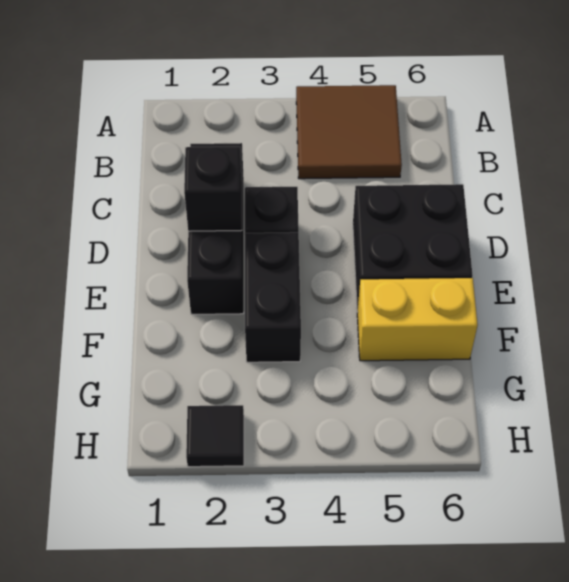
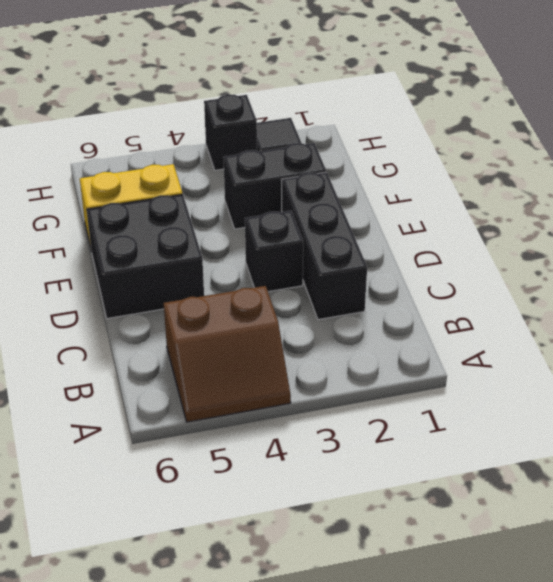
brown 2x2 tile [296,85,402,179] -> brown 2x2 slope [164,286,291,422]
black 1x1 brick [184,147,242,231] -> black 1x1 brick moved to [204,94,257,170]
black 1x2 brick [245,232,301,362] -> black 1x2 brick turned to [223,143,326,229]

